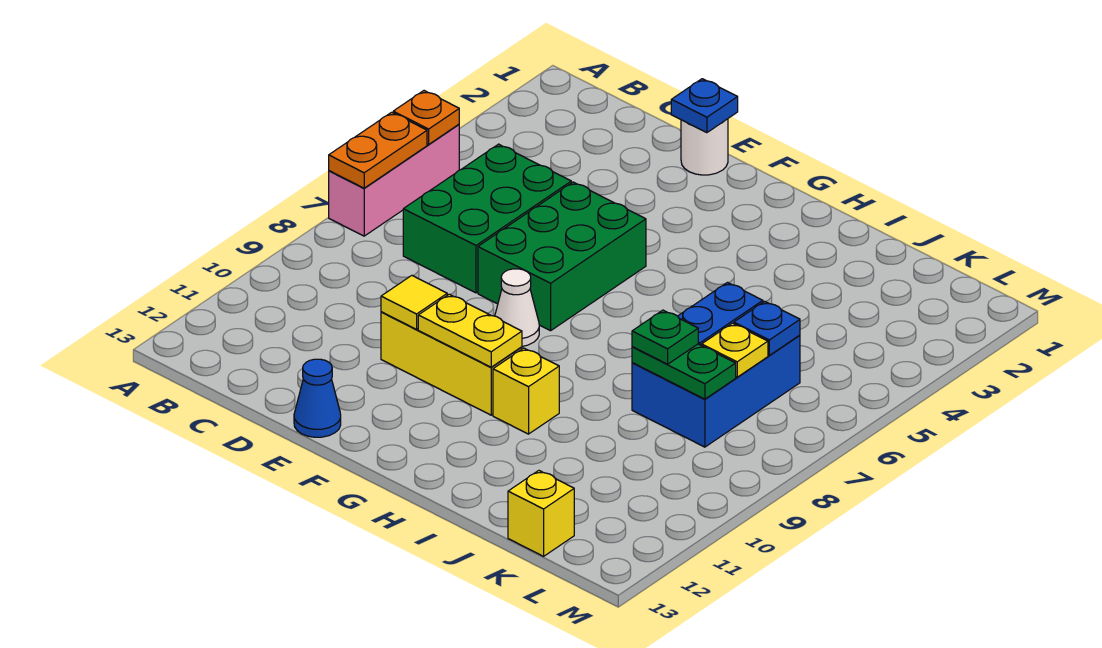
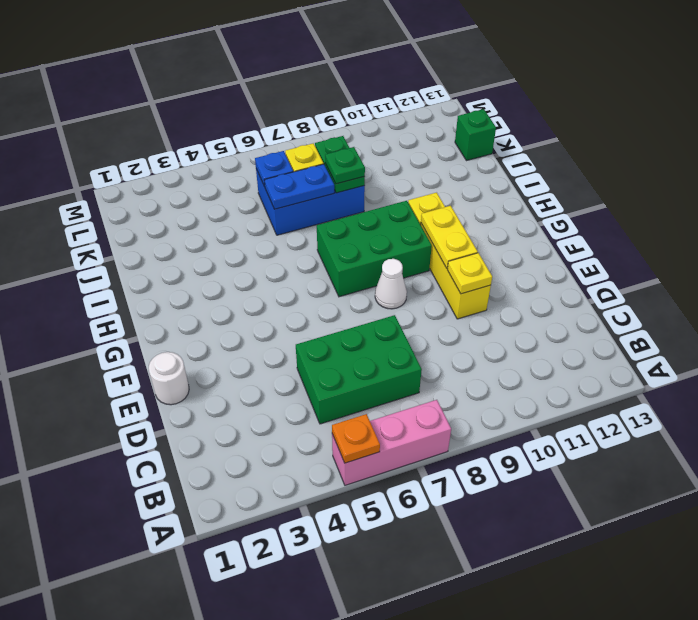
orange 1x2 plate [329,112,427,188] -> none
blue 1x1 plate [671,79,738,133] -> none
green 2x3 brick [478,182,646,331] -> green 2x3 brick moved to [317,201,432,297]
yellow 1x1 tile [381,276,447,329] -> yellow 1x1 plate [447,253,492,294]
blue 1x1 cone [294,359,341,437] -> none
yellow 1x1 brick [508,471,574,556] -> green 1x1 brick [455,109,496,161]

